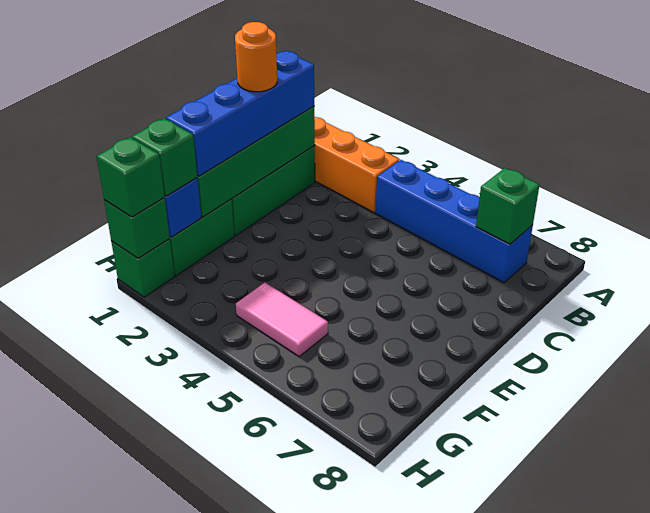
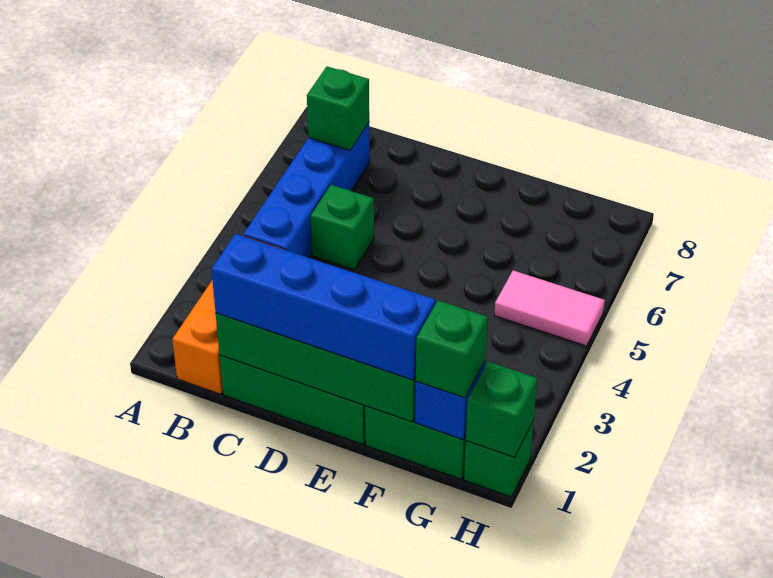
orange 1x1 round brick [235,22,277,92] -> none
pink 1x2 tile [236,283,328,357] -> pink 1x2 tile turned to [494,271,605,346]
green 1x1 brick [97,137,165,217] -> green 1x1 brick moved to [311,185,374,270]

